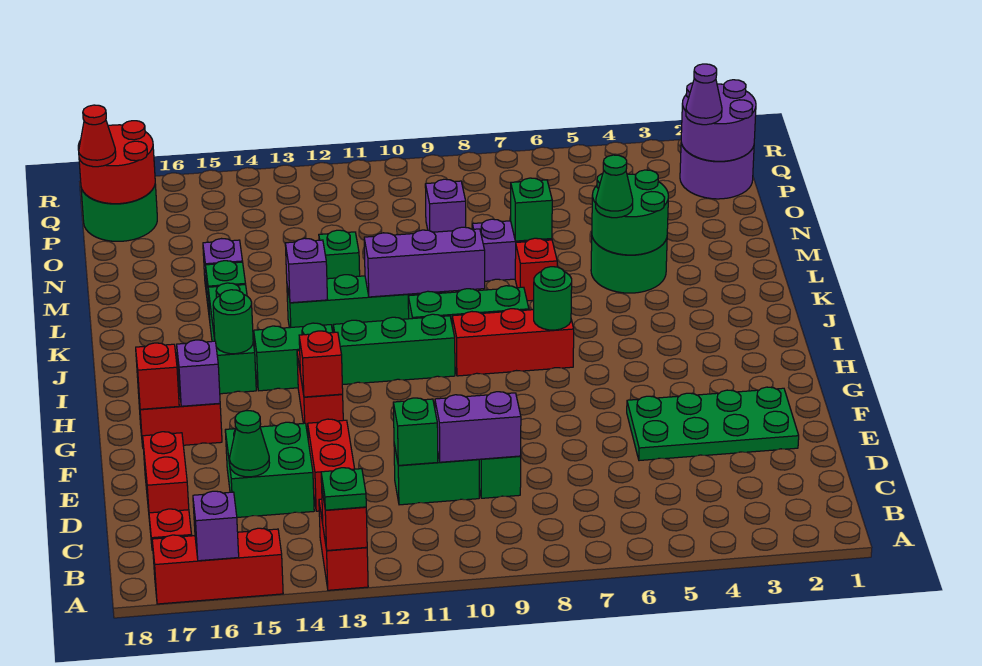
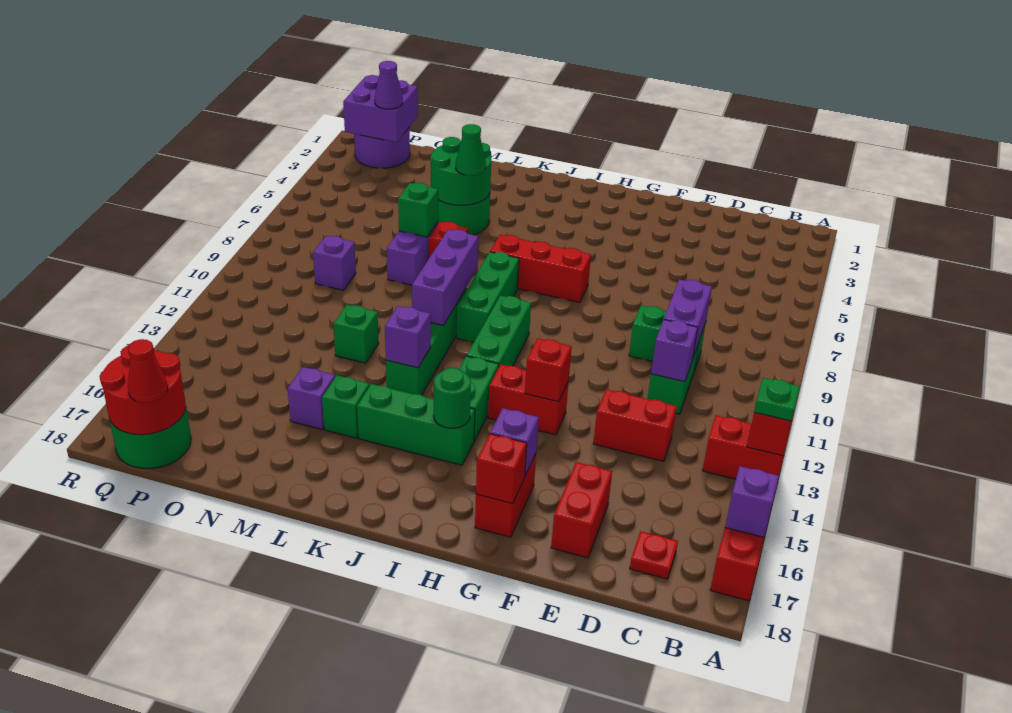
green 1x1 brick [393,398,438,465] -> purple 1x1 brick [651,320,698,382]
green 2x2 brick [225,422,314,517] -> none
green 1x1 cone [229,410,269,477] -> none
red 1x2 brick [143,432,189,522] -> red 1x2 brick turned to [551,462,612,558]
green 2x4 plate [627,387,799,461] -> none
red 1x3 brick [452,309,574,376] -> red 1x3 brick turned to [490,235,591,302]
green 1x1 round brick [533,267,572,330] -> none
purple 2x2 round brick [681,80,756,161] -> purple 2x2 brick [343,75,418,142]

